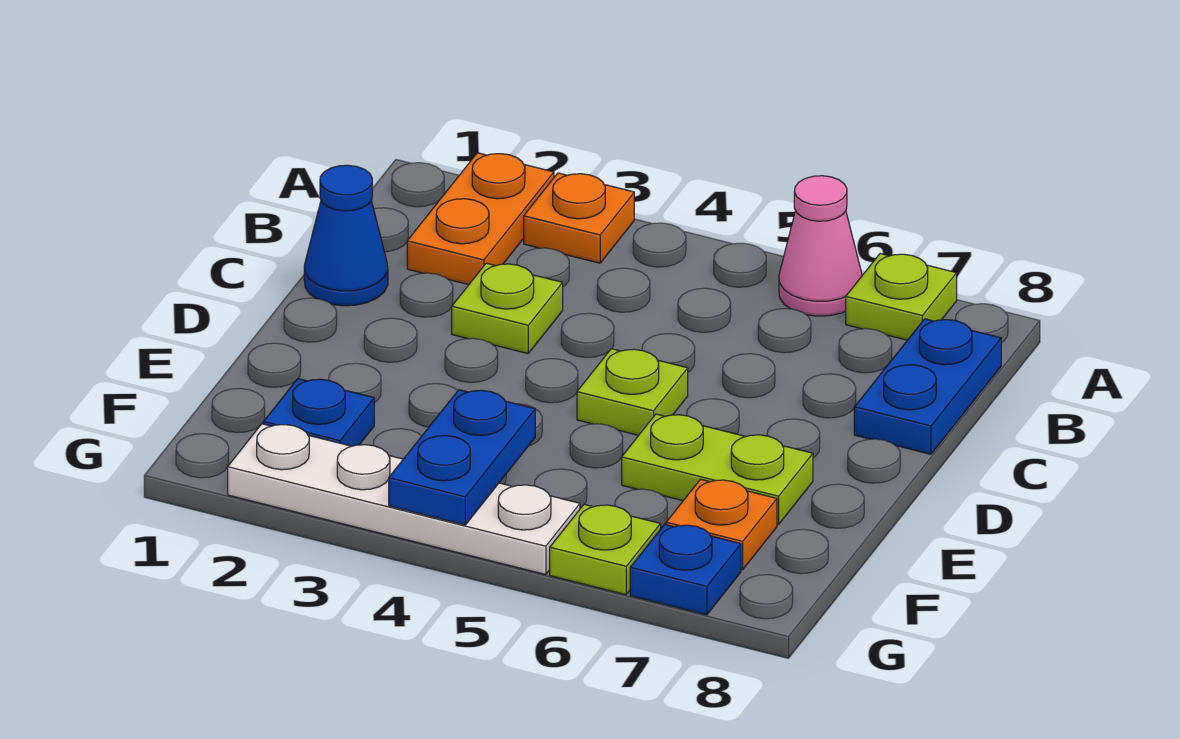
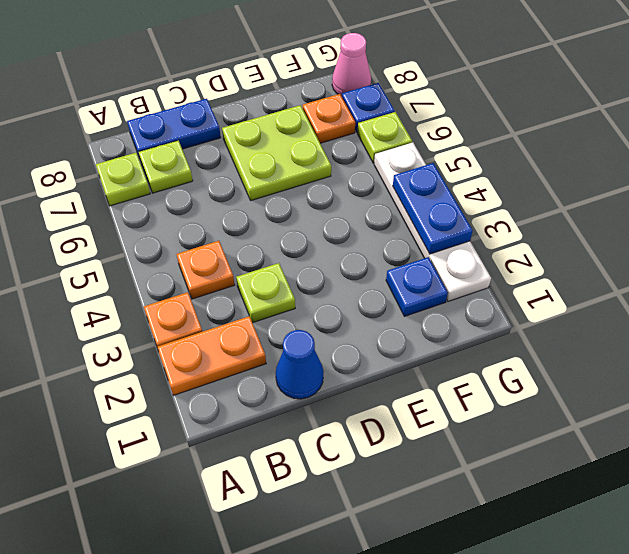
pink 1x1 cone [779,176,862,316] -> pink 1x1 cone moved to [332,33,371,96]
none -> orange 1x1 plate [177,241,235,299]
lime 1x1 plate [577,349,688,435] -> lime 1x1 plate moved to [139,141,193,193]
lime 1x2 plate [622,414,813,524] -> lime 2x2 plate [222,105,331,200]
blue 1x2 plate [389,390,535,525] -> blue 1x2 plate turned to [393,163,473,254]

